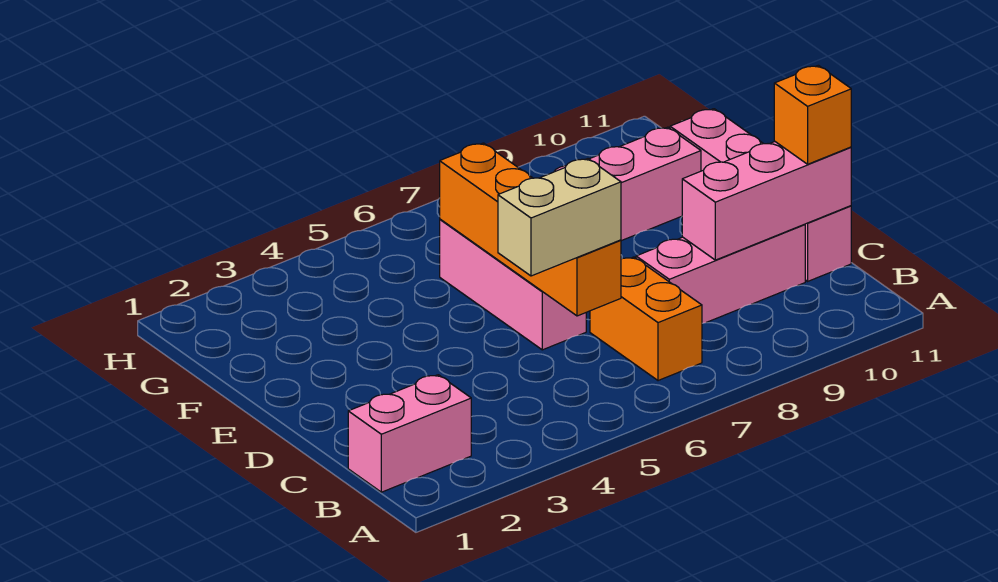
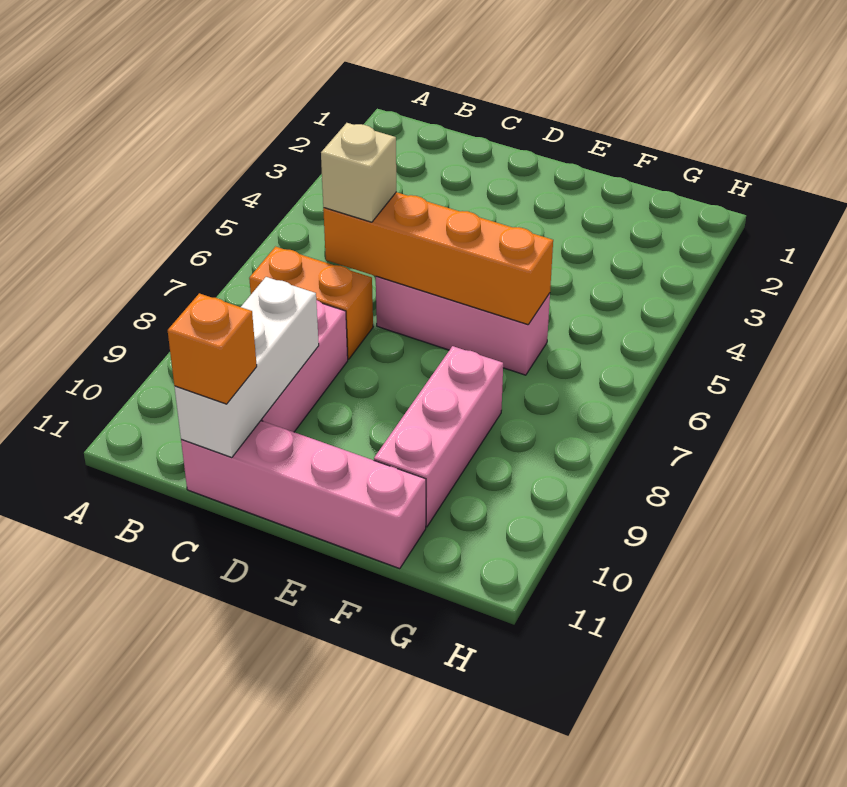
pink 1x2 brick [348,375,471,492] -> none
tan 1x2 brick [498,159,621,276] -> tan 1x1 brick [321,123,396,222]
pink 1x3 brick [682,142,851,260] -> white 1x3 brick [175,277,319,458]

